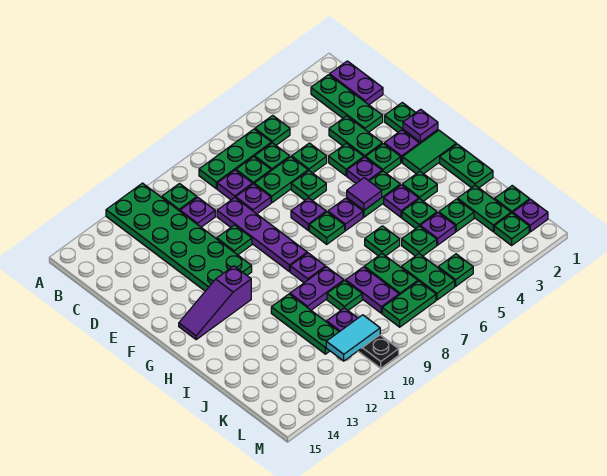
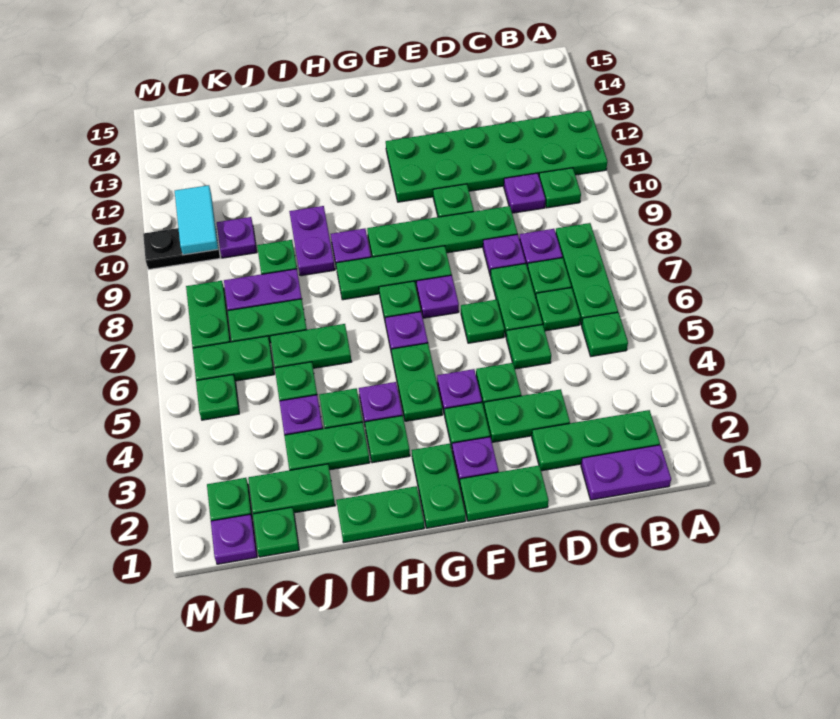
purple 1x4 plate [217,198,307,272] -> green 1x4 plate [367,206,518,257]
purple 1x1 plate [403,109,438,142] -> none
green 1x2 tile [403,130,456,174] -> green 1x2 plate [412,444,466,528]
purple 1x1 tile [347,178,382,210] -> none
purple 1x3 slope [179,266,251,339] -> none
green 1x1 plate [365,226,400,256] -> green 1x2 plate [270,324,351,368]
green 1x3 plate [271,294,339,354] -> green 1x3 plate moved to [336,246,452,300]
green 1x1 plate [439,199,474,231] -> green 1x2 plate [284,422,370,470]

